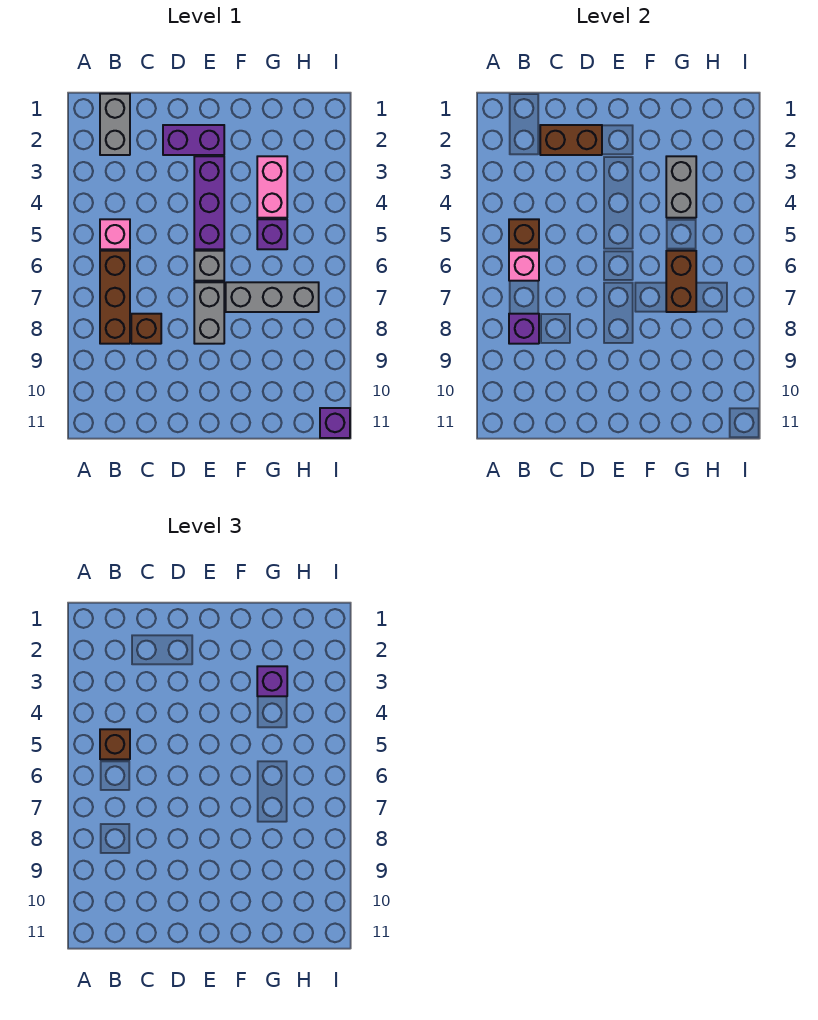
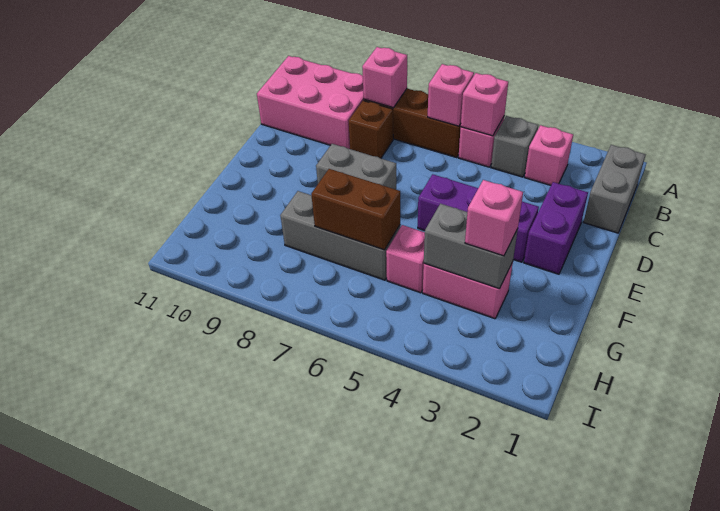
grey 1x2 brick [100,94,130,155] -> grey 1x2 brick turned to [584,145,646,233]
none -> pink 1x1 brick [525,125,573,185]
brown 1x1 brick [509,219,539,249] -> pink 1x1 brick [461,73,508,136]
brown 1x1 brick [100,729,130,759] -> none
purple 1x1 brick [509,314,539,344] -> pink 1x1 brick [362,47,407,108]
none -> pink 2x3 brick [257,56,364,149]
brown 1x2 brick [540,125,602,155] -> none
grey 1x1 brick [194,251,224,281] -> grey 1x1 brick moved to [491,116,538,177]
grey 1x3 brick [226,282,319,312] -> grey 1x3 brick turned to [280,191,400,280]
purple 1x1 brick [257,666,287,696] -> pink 1x1 brick [465,180,523,256]
purple 1x1 brick [257,219,287,249] -> pink 1x1 brick [386,225,425,293]
purple 1x1 brick [320,408,350,438] -> none

